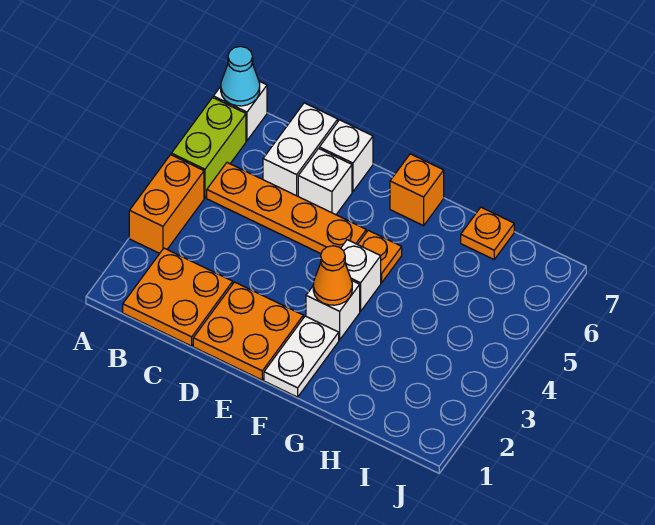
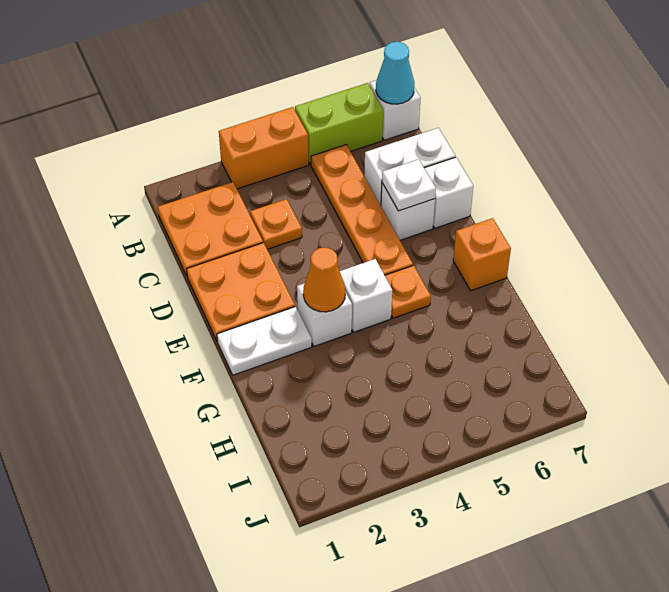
none -> white 1x1 plate [382,159,436,211]
orange 1x1 plate [461,207,514,259] -> orange 1x1 plate moved to [250,199,302,249]

